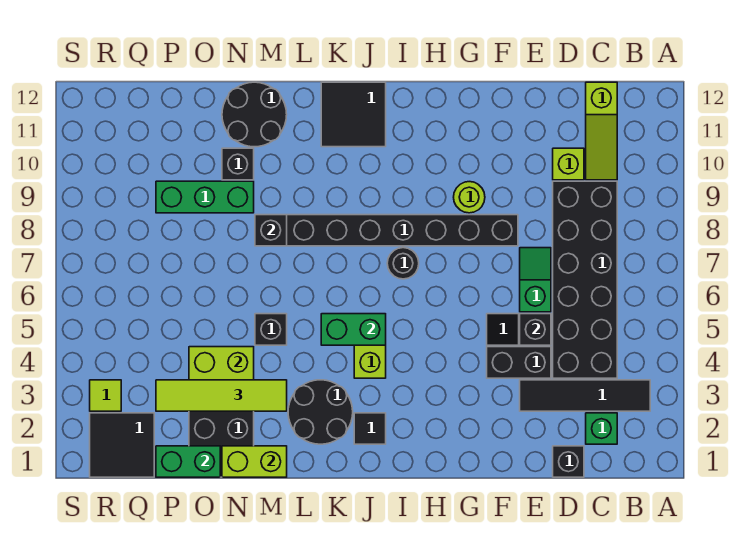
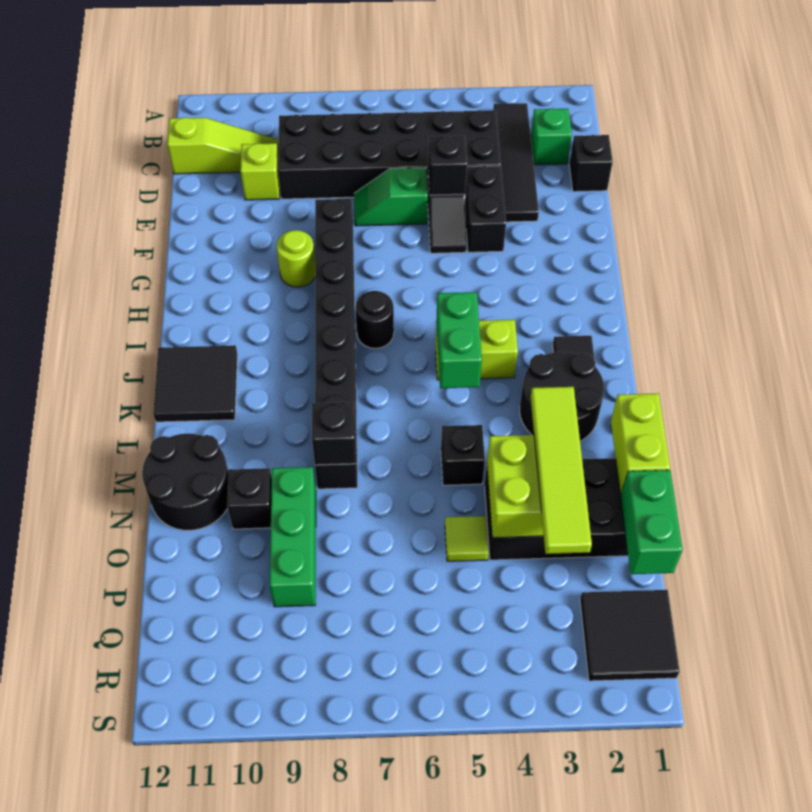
lime 1x1 tile [90,380,121,411] -> lime 1x1 tile moved to [445,516,489,561]

